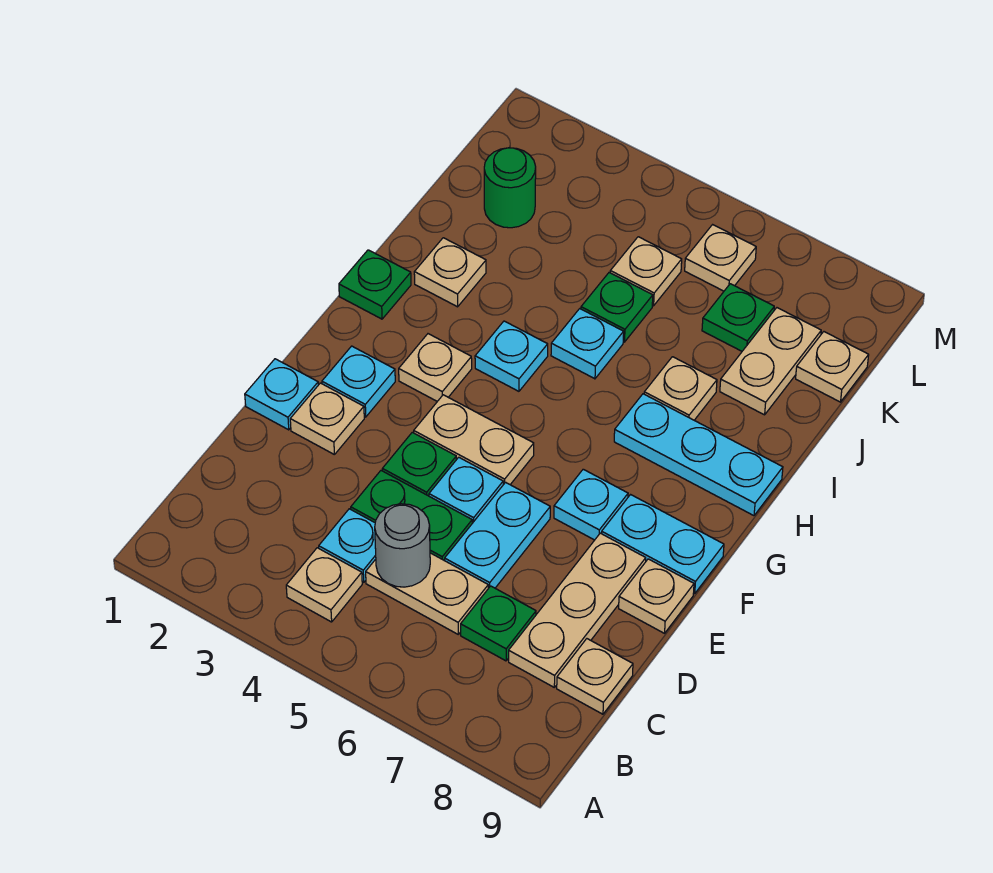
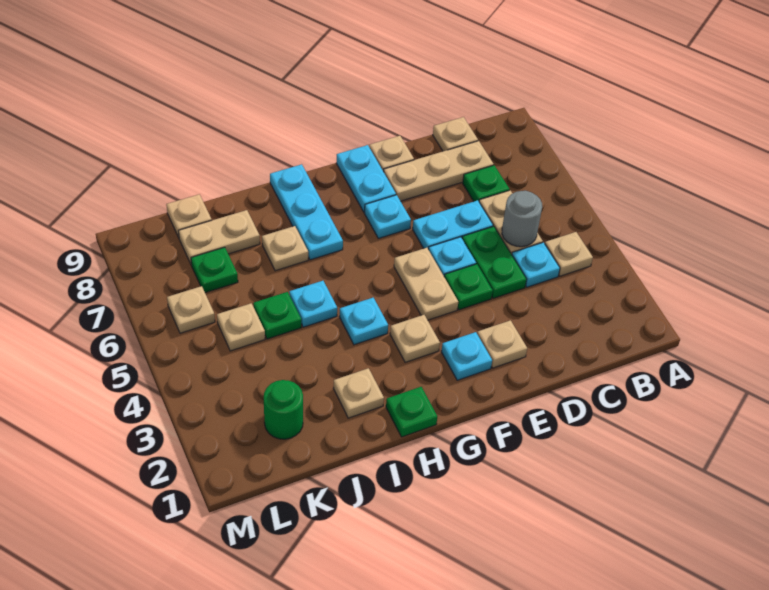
cyan 1x1 plate [245,359,318,430] -> none

